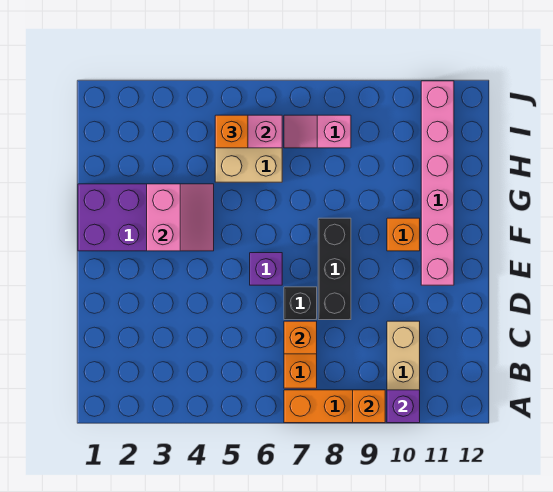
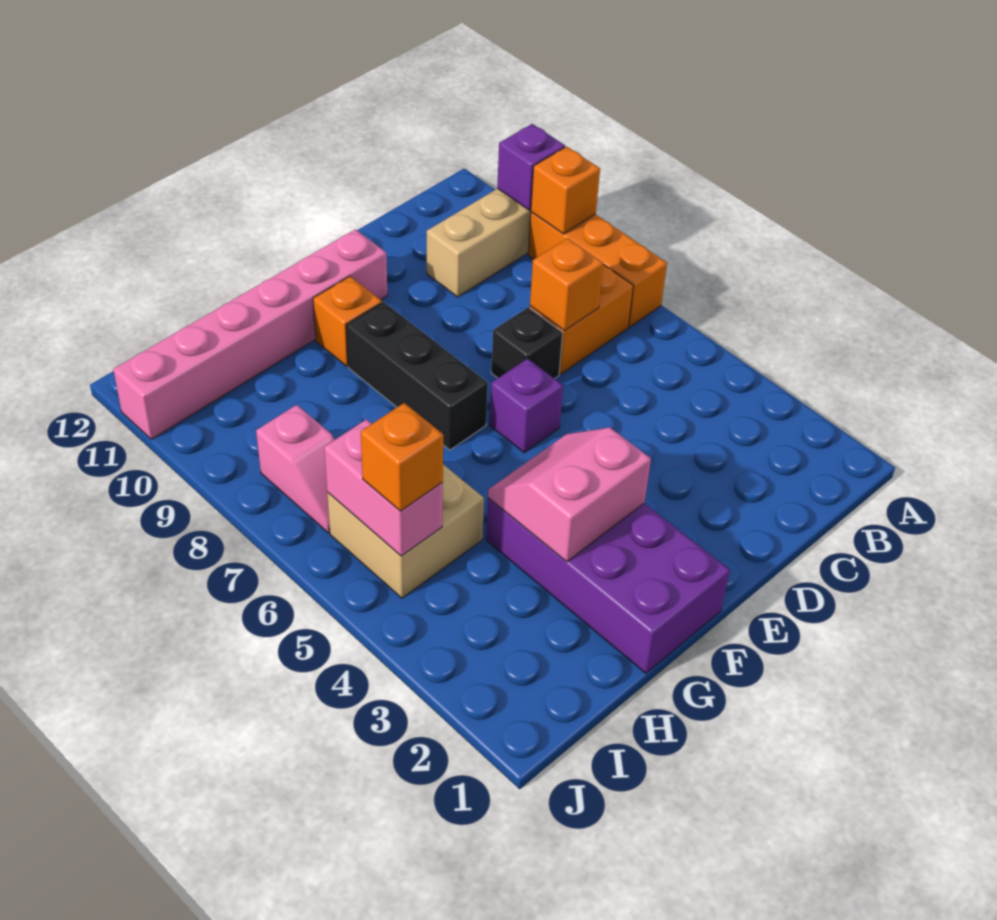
black 1x3 brick [318,218,351,320] -> black 1x3 brick turned to [346,302,488,450]

